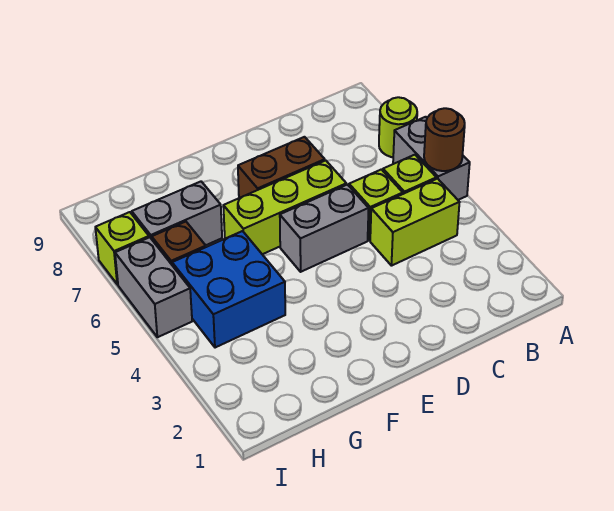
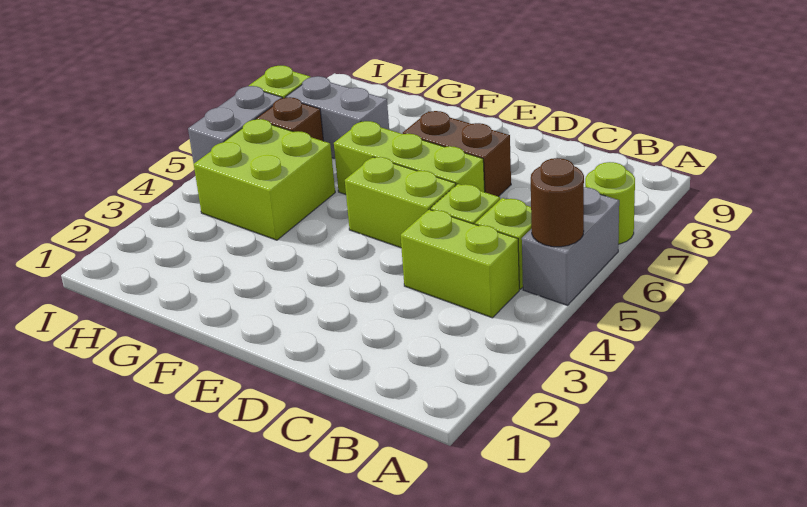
grey 1x2 brick [280,185,369,272] -> lime 1x2 brick [345,157,456,248]
blue 2x2 brick [172,231,285,348] -> lime 2x2 brick [194,119,335,240]

